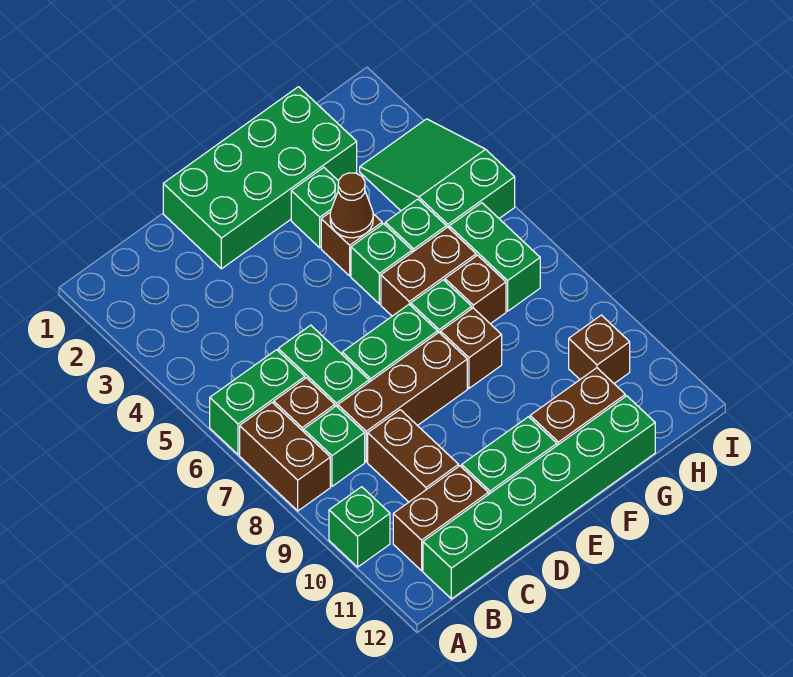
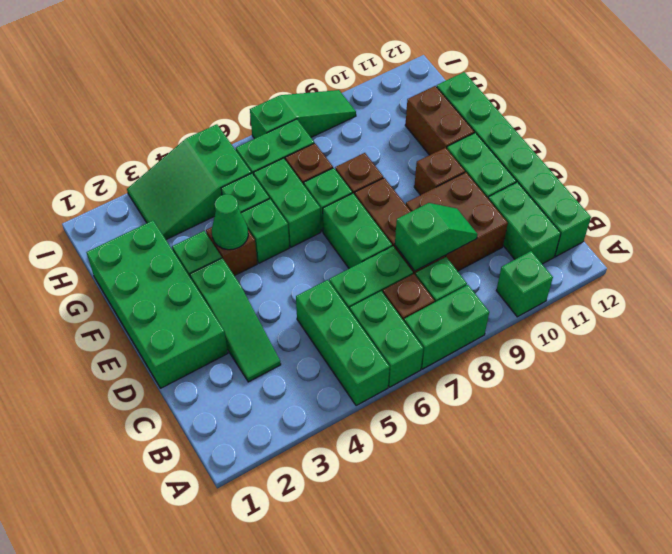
none -> green 1x3 brick [296,280,390,406]
brown 1x2 brick [240,403,330,511] -> green 1x2 brick [404,285,489,369]
brown 1x2 brick [393,466,488,571] -> green 1x2 brick [488,182,561,264]
none -> green 1x3 slope [190,258,281,382]
none -> green 1x2 slope [395,203,478,271]
brown 1x2 brick [368,410,459,502] -> brown 2x2 brick [406,172,508,271]
brown 1x1 cone [330,173,373,238] -> green 1x1 cone [212,194,248,250]
brown 1x2 brick [381,227,476,316] -> green 1x2 brick [254,158,321,247]
brown 1x1 brick [569,315,630,383] -> brown 1x1 brick moved to [414,147,465,195]
none -> green 1x3 slope [250,90,356,139]

